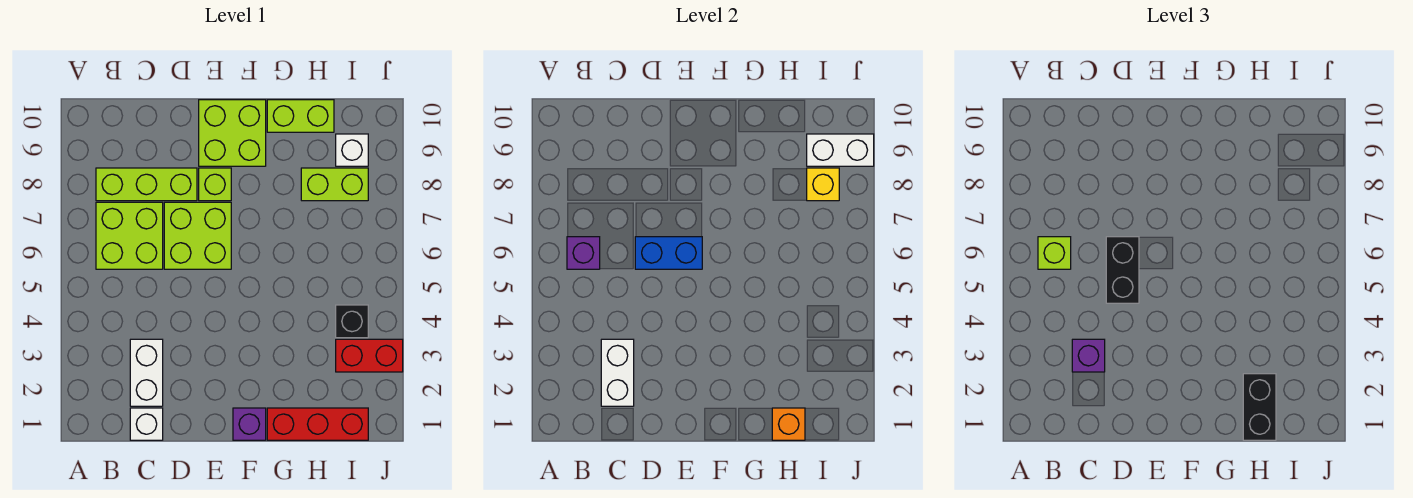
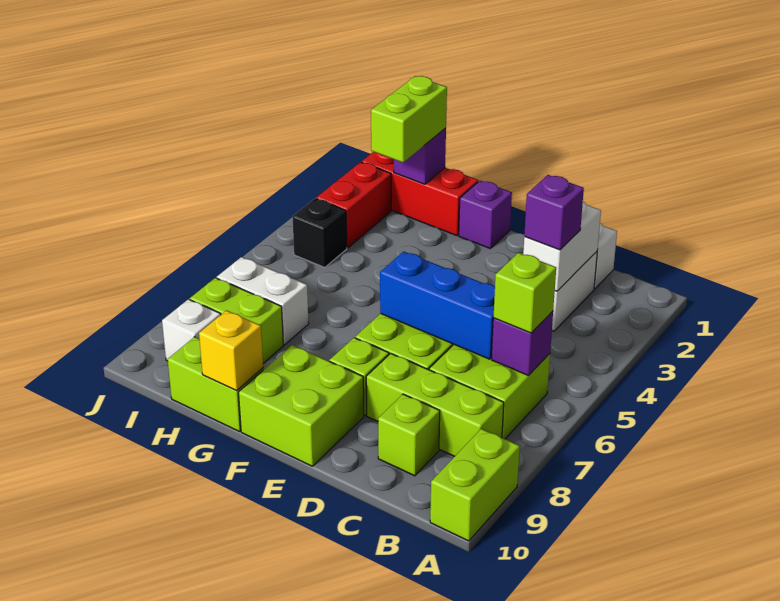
none -> lime 1x2 brick [430,429,520,541]
none -> lime 1x1 brick [378,394,440,476]
black 1x2 brick [1106,237,1139,303] -> none
blue 1x2 brick [635,237,702,269] -> blue 1x3 brick [380,252,495,359]
orange 1x1 brick [772,408,805,440] -> purple 1x1 brick [394,128,446,184]
black 1x2 brick [1243,374,1276,440] -> lime 1x2 brick [371,76,447,163]
red 1x2 brick [336,339,403,372] -> red 1x2 brick turned to [316,162,391,248]
yellow 1x1 brick [807,168,839,201] -> yellow 1x1 brick moved to [199,310,263,390]
white 1x2 brick [807,134,874,166] -> white 1x2 brick moved to [217,257,309,345]

